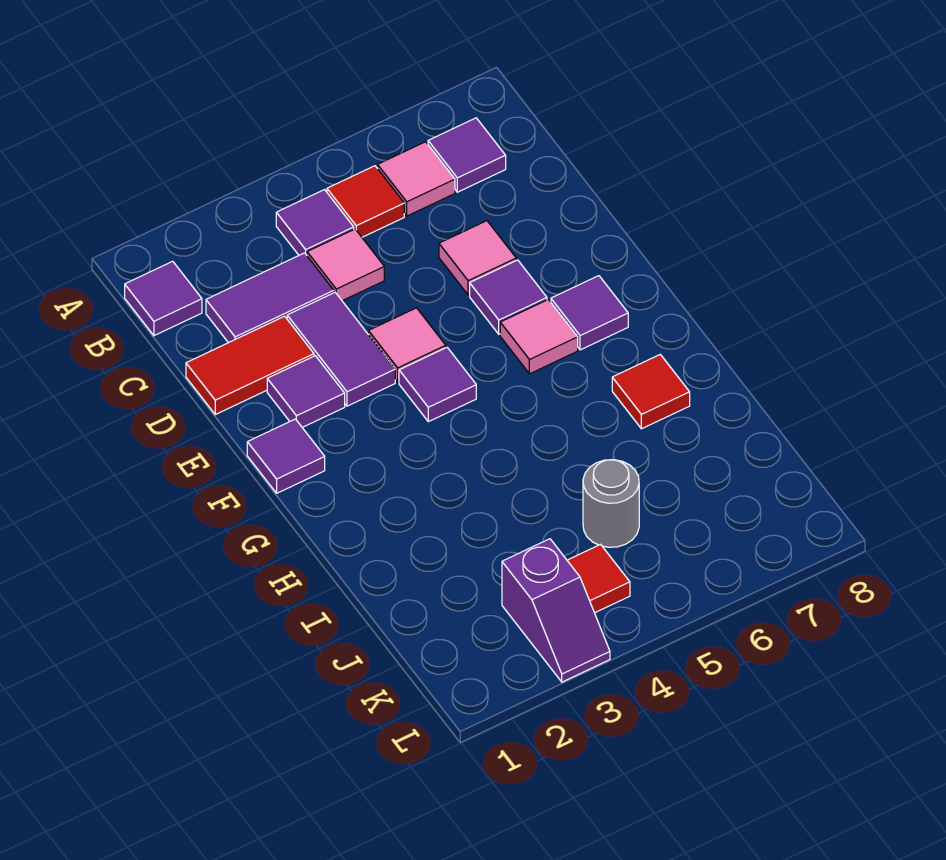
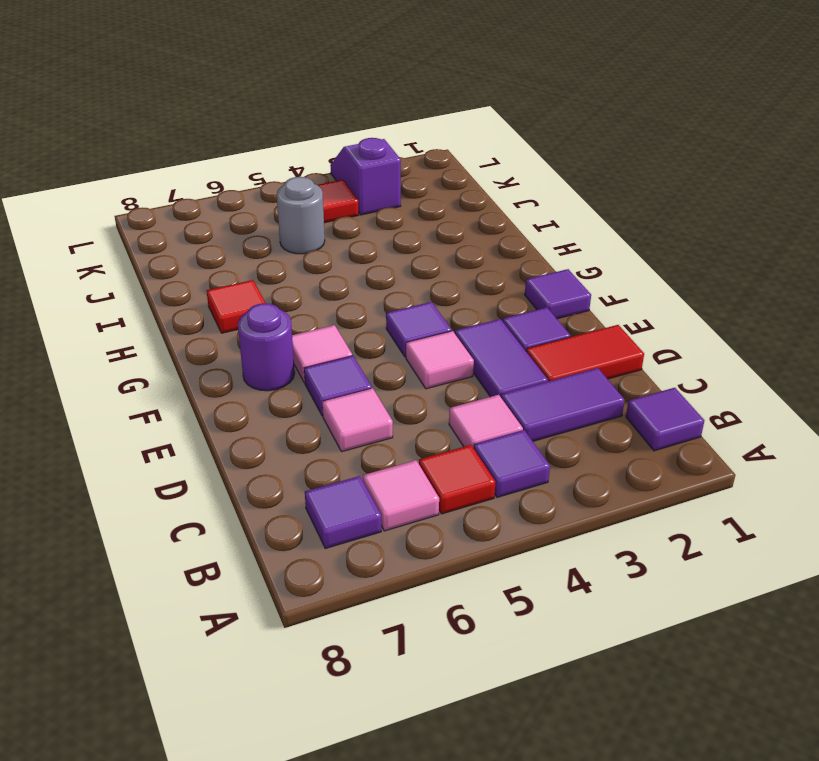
purple 1x1 tile [551,276,628,350] -> purple 1x1 round brick [238,303,295,391]

